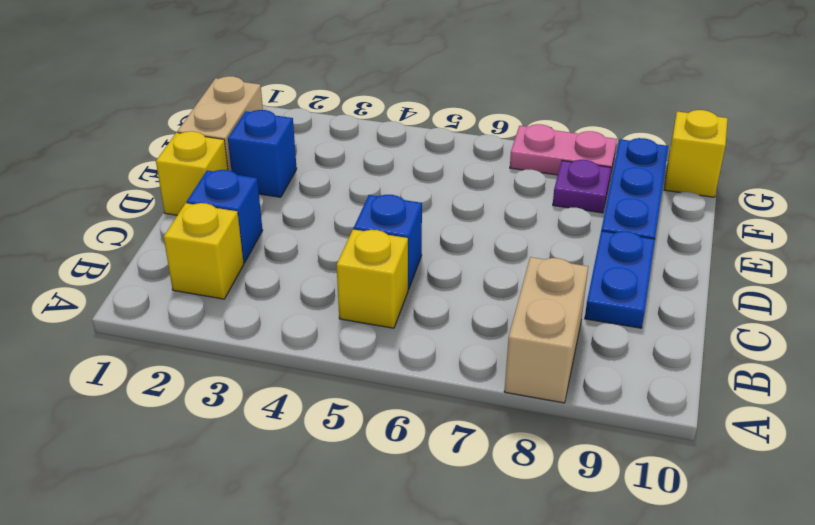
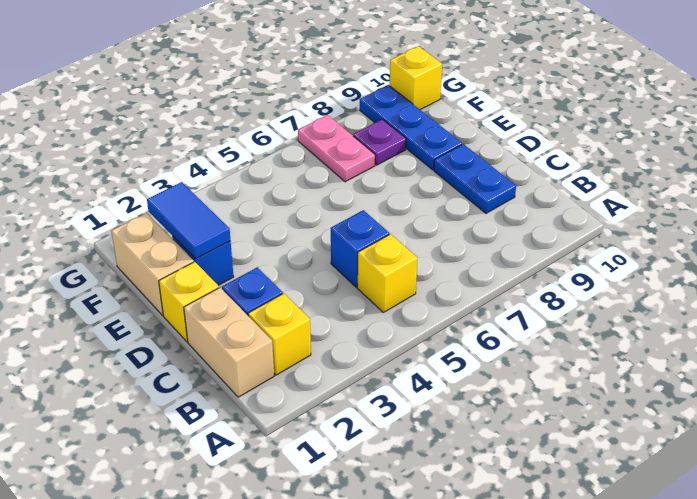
tan 1x2 brick [504,257,588,403] -> tan 1x2 brick moved to [184,288,274,397]
none -> blue 1x2 tile [147,182,231,259]
pink 1x2 plate [510,124,617,176] -> pink 1x2 plate turned to [298,115,375,182]

